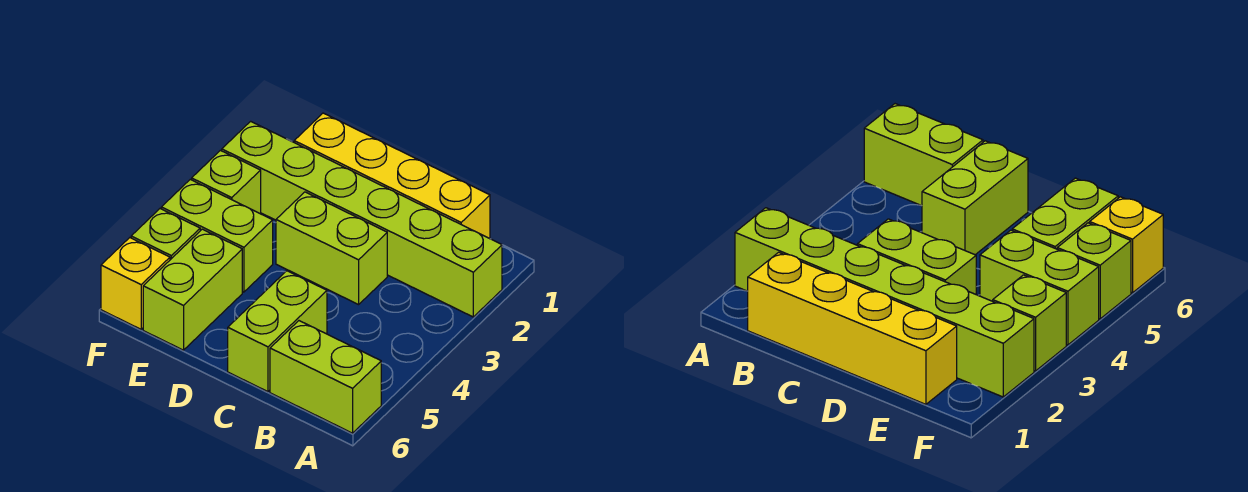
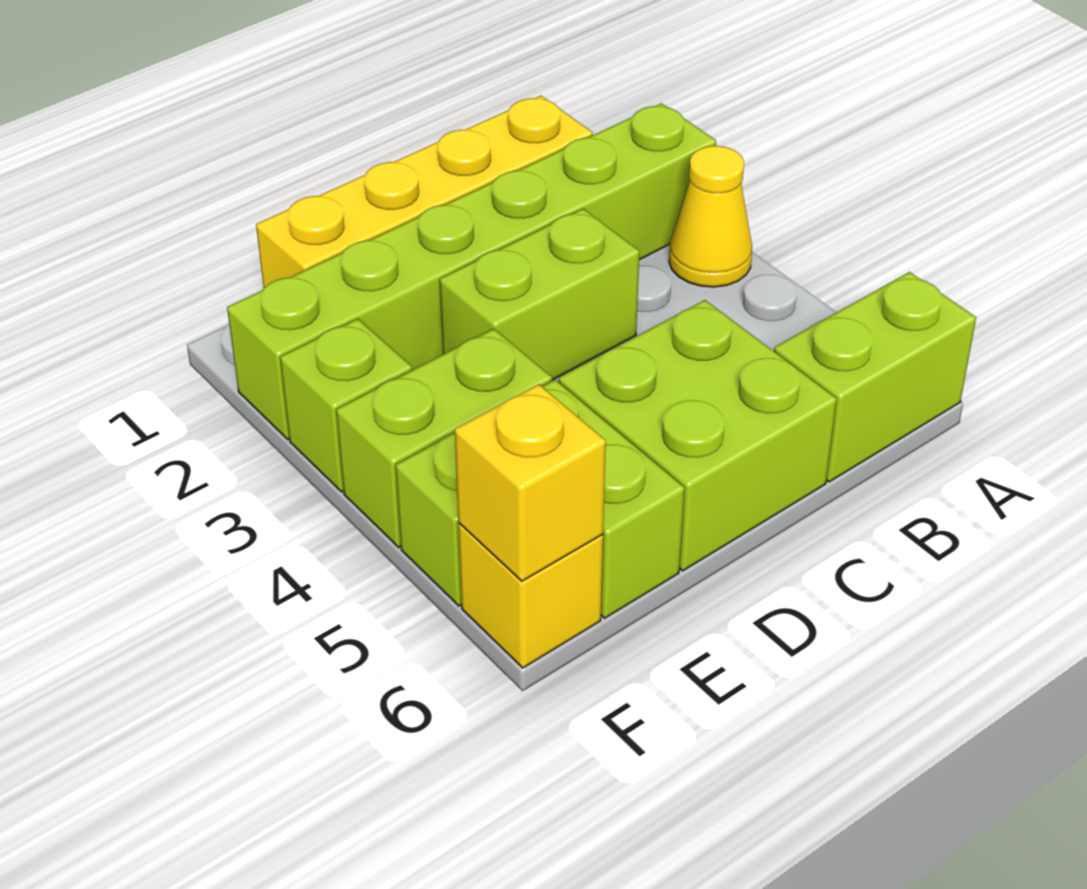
none -> yellow 1x1 cone [669,146,752,287]
lime 1x2 brick [228,271,327,392] -> lime 2x2 brick [559,300,837,571]
none -> yellow 1x1 brick [455,384,606,581]

